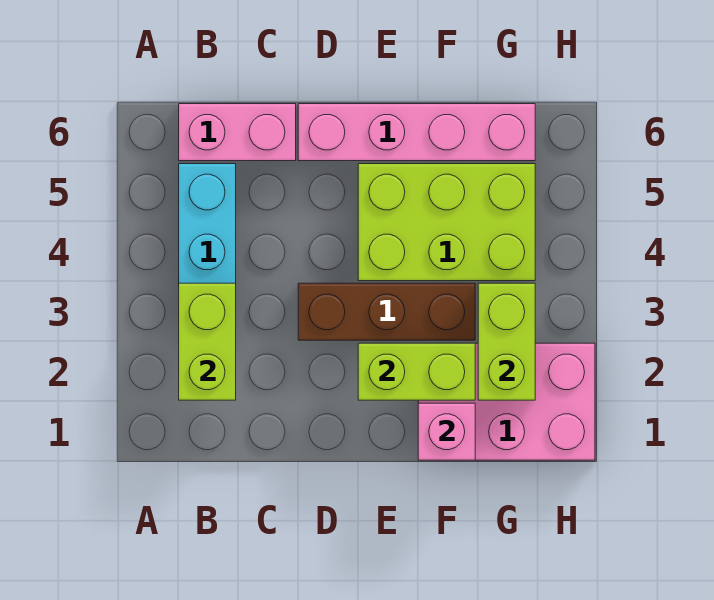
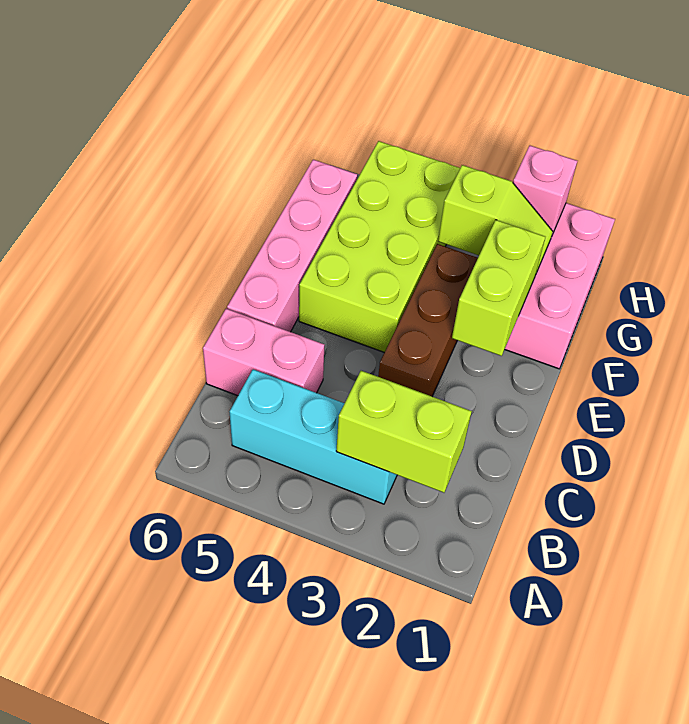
pink 1x2 brick [179,104,296,161] -> pink 1x2 brick turned to [203,309,325,396]
lime 2x3 brick [358,164,535,281] -> lime 2x4 brick [299,141,460,352]
pink 1x1 brick [418,403,475,460] -> pink 1x1 brick moved to [513,146,577,235]
lime 1x2 brick [478,283,535,400] -> lime 1x2 slope [438,165,553,273]

